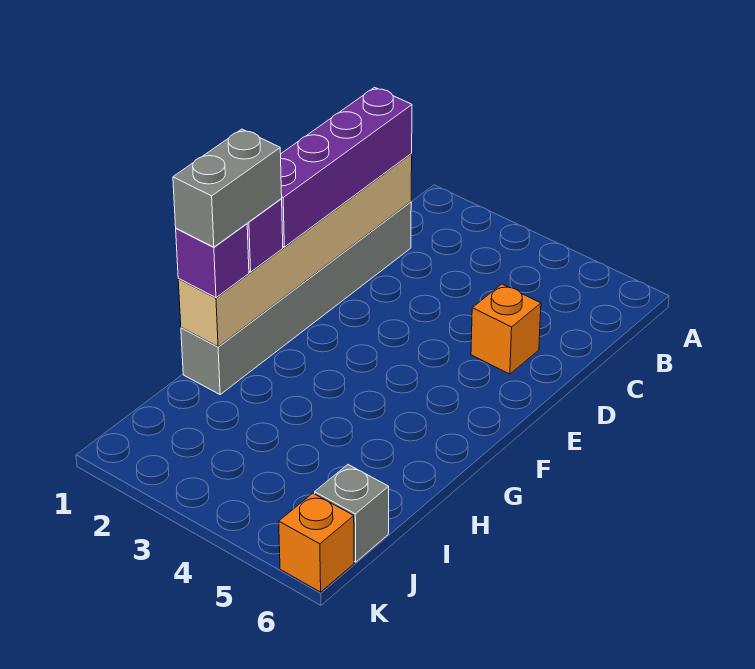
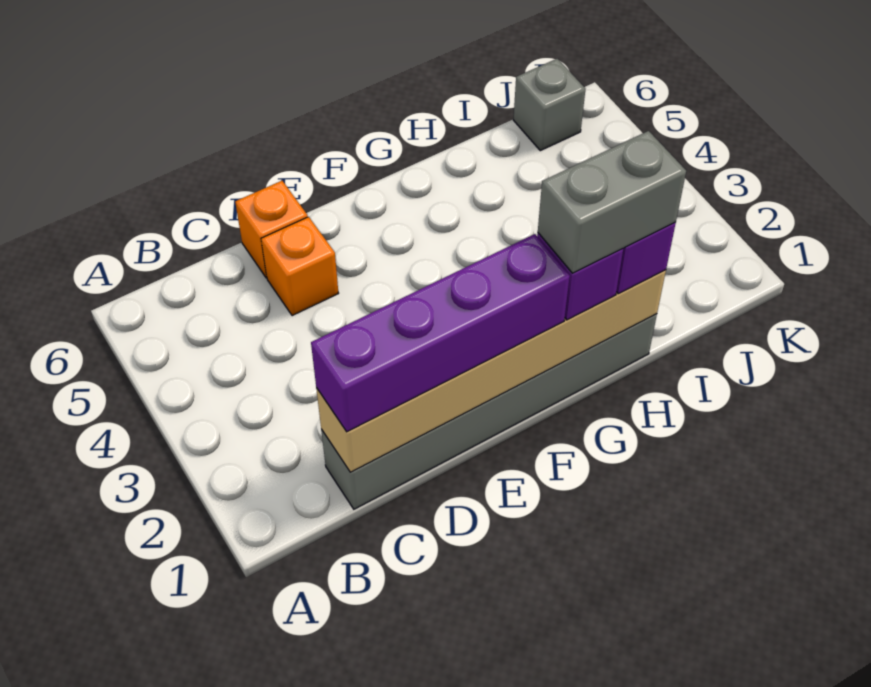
orange 1x1 brick [279,493,354,592] -> orange 1x1 brick moved to [235,181,308,278]

